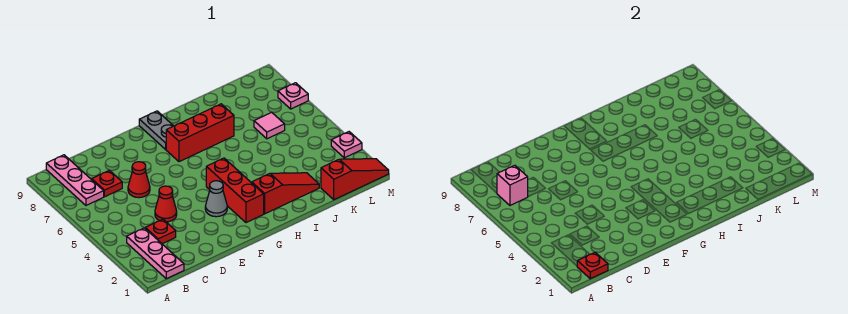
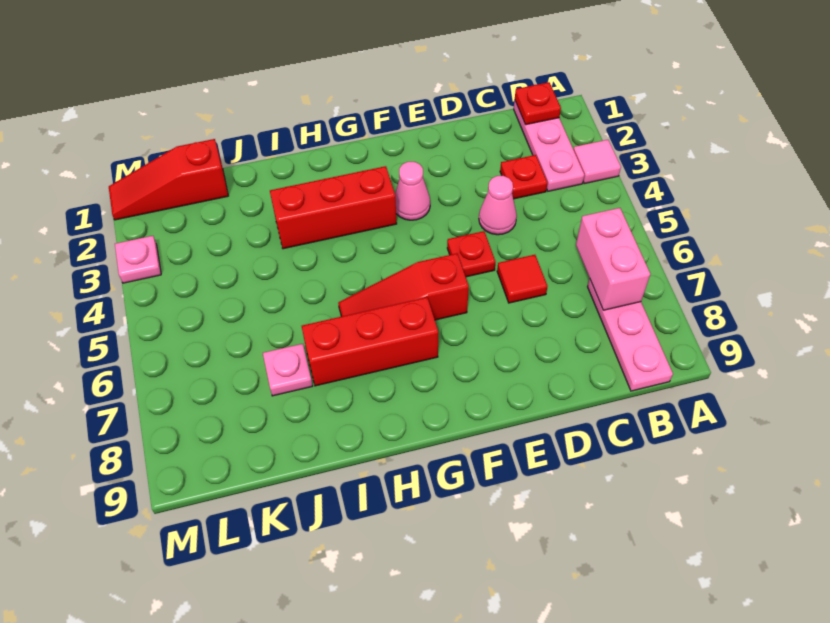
pink 1x1 brick [497,165,528,205] -> pink 1x2 brick [576,208,650,310]
red 1x1 plate [92,170,122,197] -> red 1x1 plate moved to [447,231,496,277]
red 1x1 cone [155,186,177,222] -> pink 1x1 cone [479,176,517,235]
red 1x1 cone [128,162,150,198] -> red 1x1 tile [497,255,548,303]
grey 1x1 cone [205,181,227,217] -> pink 1x1 cone [395,162,430,220]
red 1x3 brick [206,158,264,223] -> red 1x3 brick turned to [270,166,397,249]
grey 1x2 plate [139,111,173,149] -> none
red 1x3 slope [252,173,319,214] -> red 1x3 slope moved to [338,253,469,320]
pink 1x1 tile [254,112,285,139] -> pink 1x1 tile moved to [573,140,621,184]
pink 1x1 plate [278,83,308,109] -> pink 1x1 plate moved to [263,344,313,396]

